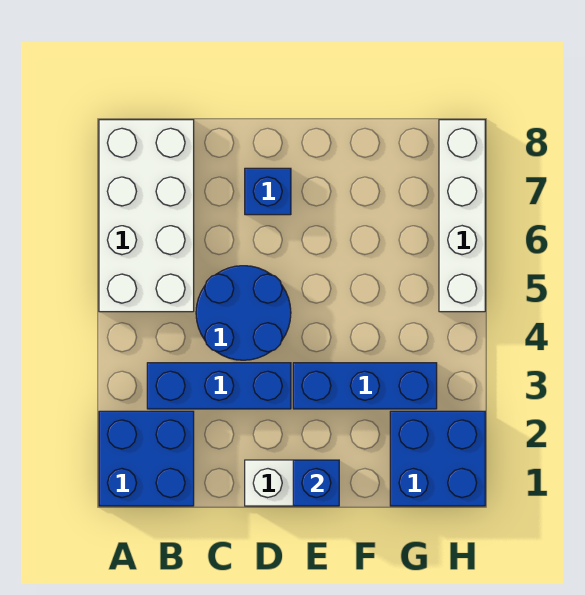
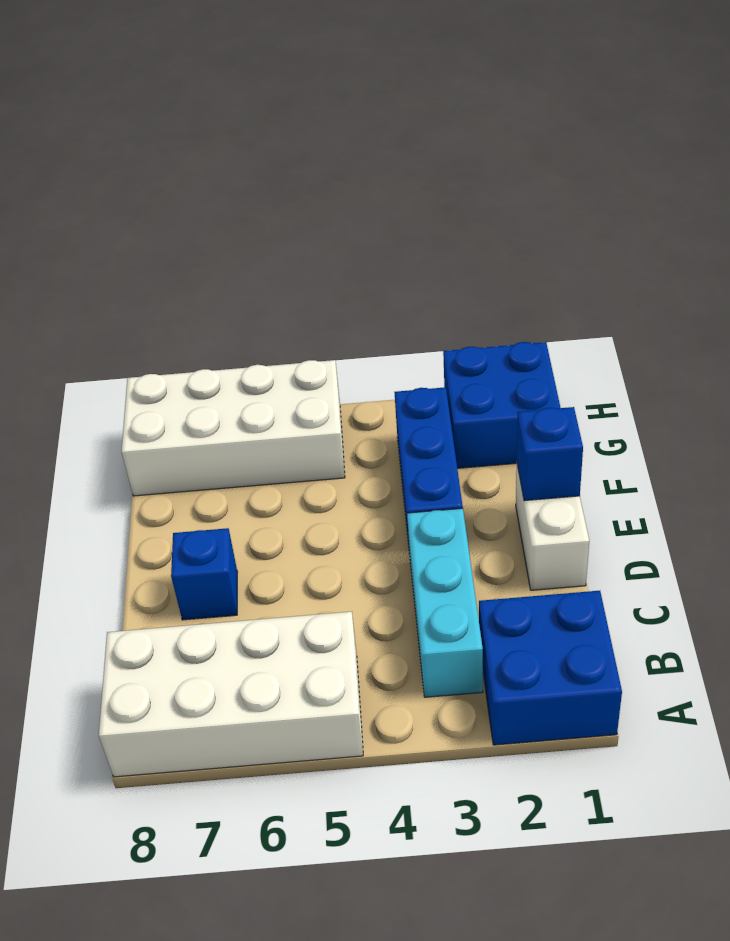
blue 1x3 brick [147,363,291,409] -> cyan 1x3 brick [407,508,483,697]
blue 2x2 round brick [196,266,291,360] -> none
white 1x4 brick [439,120,485,312] -> white 2x4 brick [121,360,345,496]

